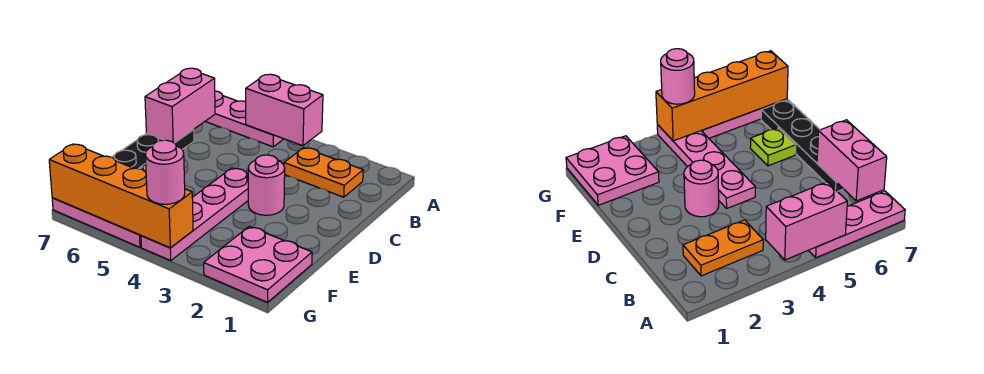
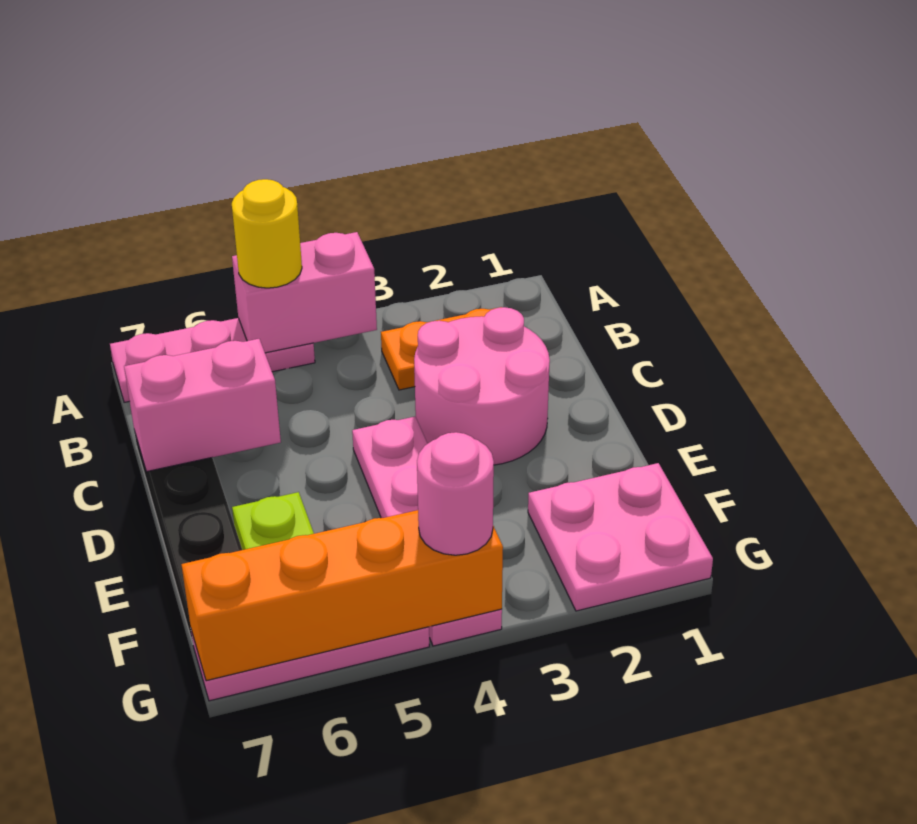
none -> yellow 1x1 round brick [232,179,302,288]
pink 1x2 brick [145,68,215,143] -> pink 1x2 brick turned to [124,339,281,472]
pink 1x1 round brick [248,155,285,215] -> pink 2x2 round brick [414,307,550,465]

